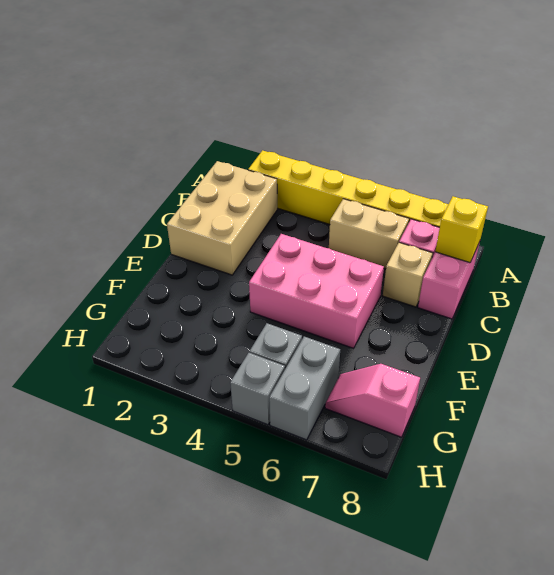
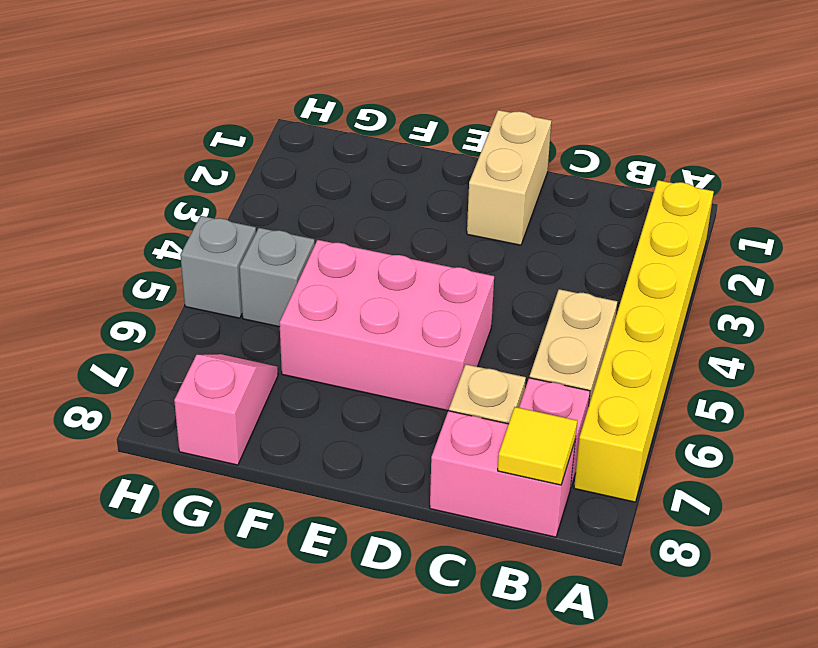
tan 2x3 brick [167,161,277,275] -> tan 1x2 brick [467,110,551,245]
yellow 1x1 brick [435,196,488,263] -> yellow 1x1 tile [498,407,577,485]
pink 2x3 brick [249,234,384,348] -> pink 2x3 brick turned to [279,240,494,411]
grey 1x2 brick [269,337,340,440] -> none

